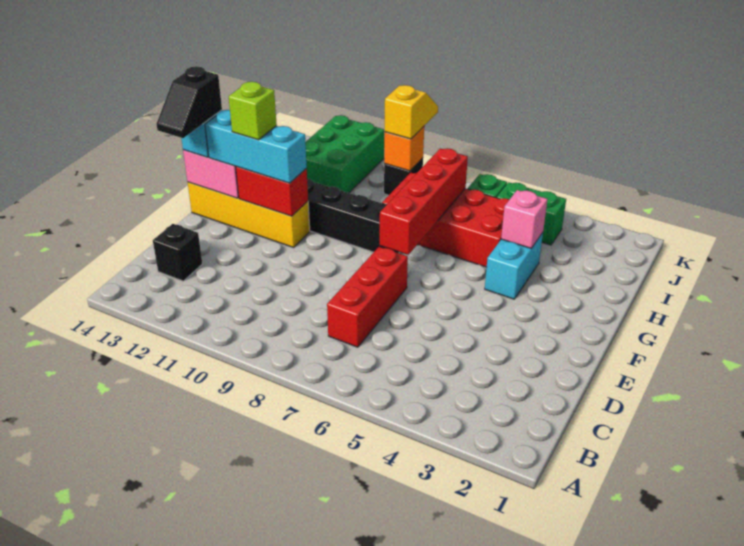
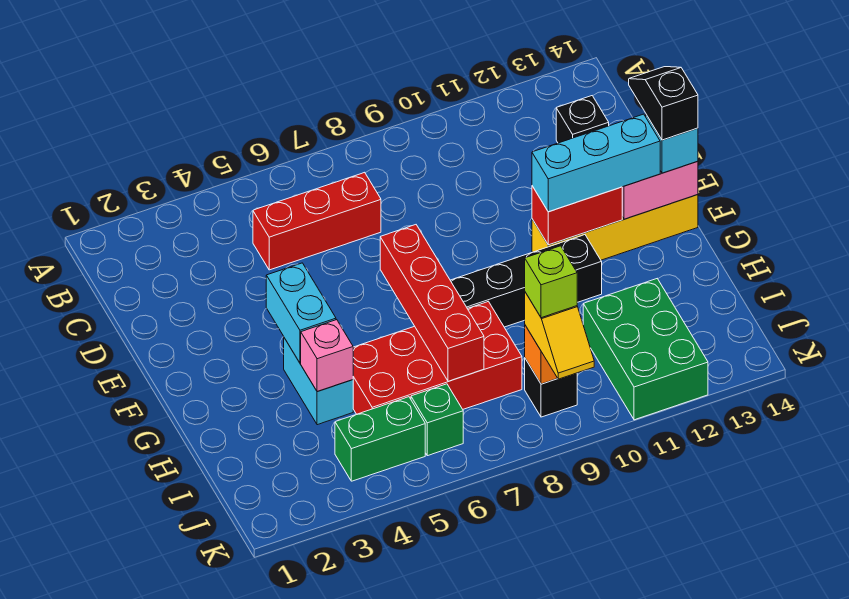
red 1x3 brick [327,247,408,347] -> red 1x3 brick turned to [253,172,381,270]
none -> cyan 1x2 brick [266,263,336,363]
lime 1x1 brick [229,82,277,140] -> lime 1x1 brick moved to [525,246,577,318]

